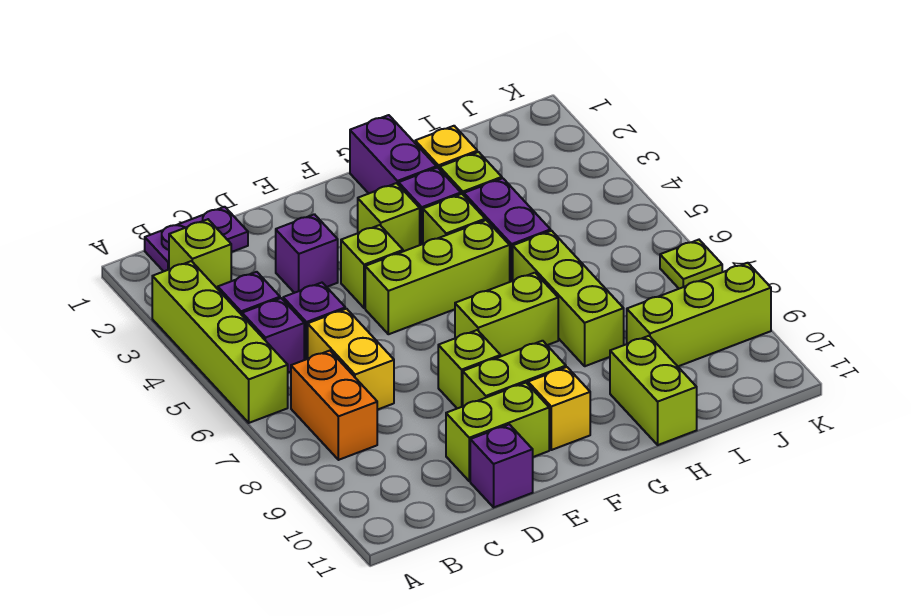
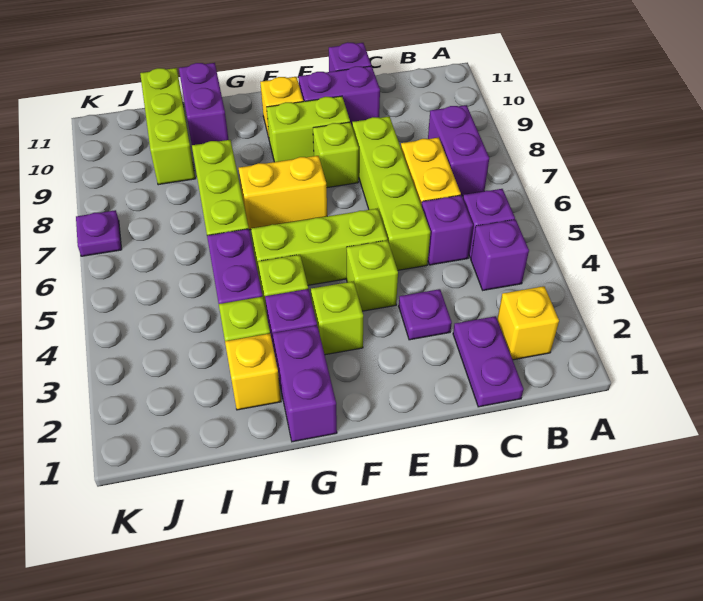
lime 1x4 brick [152,261,288,423] -> lime 1x4 brick moved to [352,116,430,270]
purple 1x2 plate [145,207,248,271] -> purple 1x2 plate turned to [453,316,524,407]
lime 1x1 brick [169,219,231,289] -> yellow 1x1 brick [497,286,559,360]
orange 1x2 brick [291,351,377,460] -> purple 1x2 brick [428,105,489,196]
purple 1x1 brick [276,214,338,293] -> purple 1x1 plate [399,289,452,340]
lime 1x2 brick [446,383,549,481] -> purple 1x2 brick [298,66,380,125]
lime 1x2 brick [455,273,558,356] -> yellow 1x2 brick [239,156,327,230]
lime 1x2 brick [610,336,697,445] -> purple 1x2 brick [179,63,229,145]
lime 1x3 brick [627,263,771,366] -> lime 1x3 brick turned to [140,68,196,185]
lime 1x1 plate [660,240,722,289] -> purple 1x1 plate [76,210,122,256]

